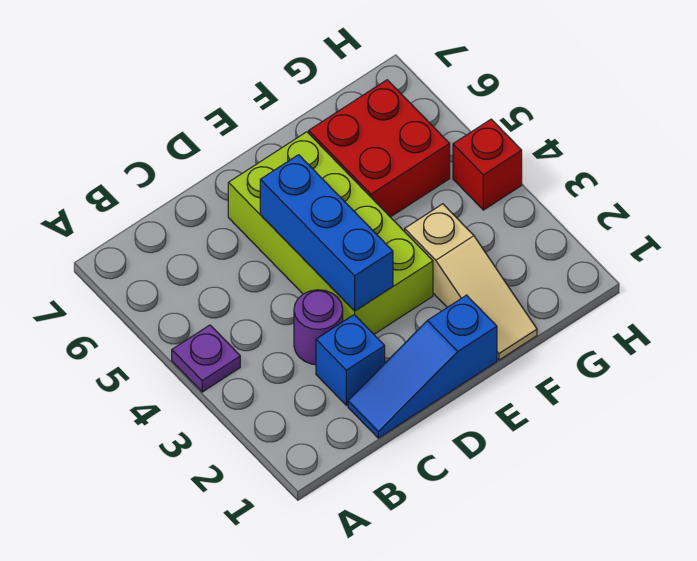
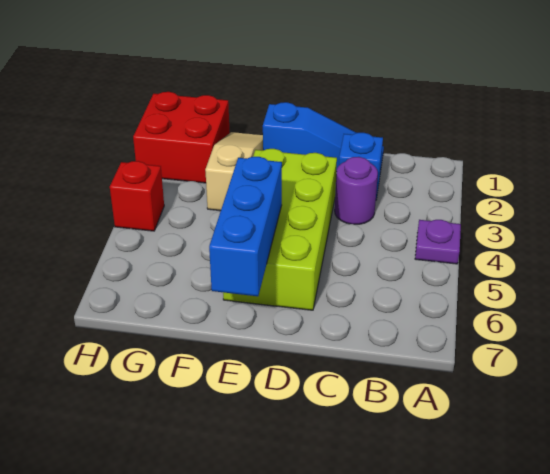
blue 1x3 brick [260,155,393,311] -> blue 1x3 brick moved to [209,157,282,296]
red 2x2 brick [309,80,450,217] -> red 2x2 brick moved to [133,92,229,183]

